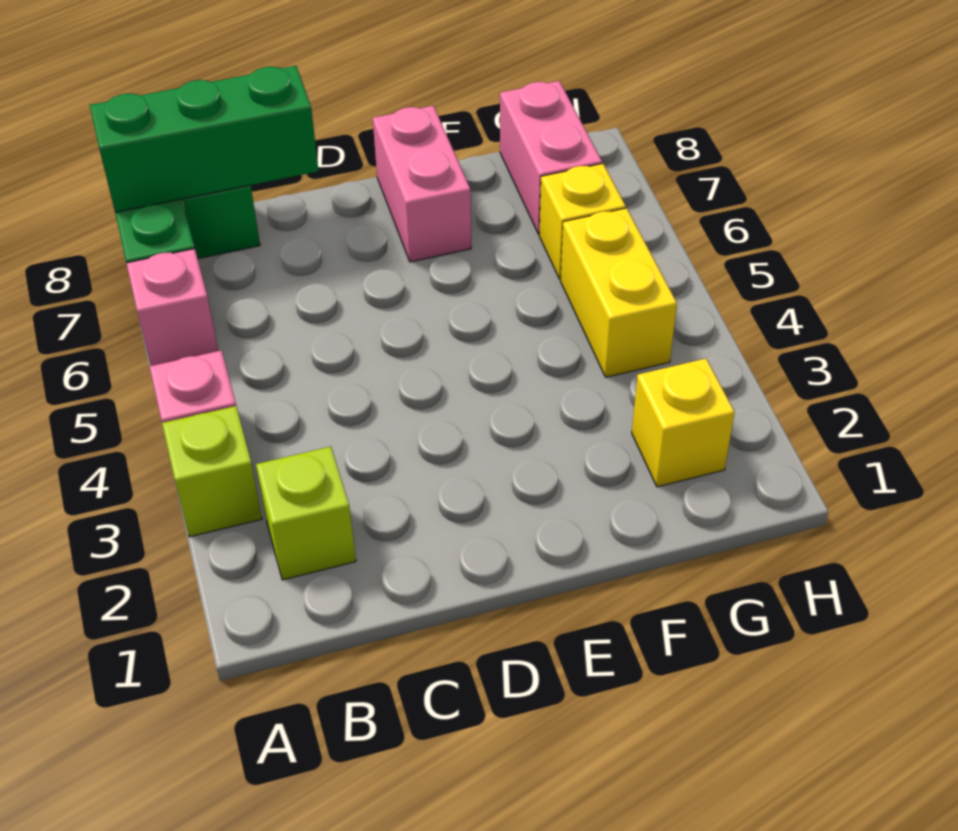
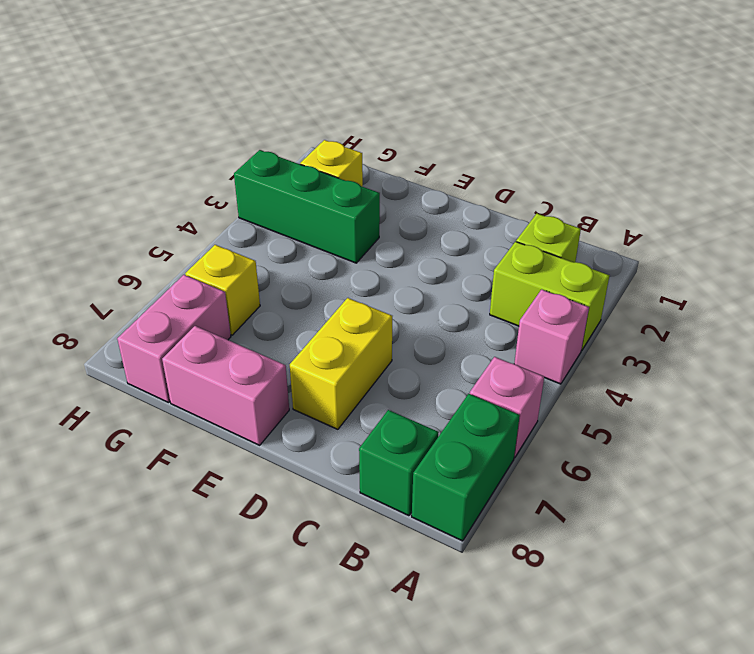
lime 1x1 brick [162,406,262,537] -> lime 1x2 brick [490,242,609,350]
green 1x3 brick [90,66,318,213] -> green 1x3 brick moved to [234,150,380,263]
pink 1x2 brick [373,106,471,262] -> pink 1x2 brick turned to [162,326,289,445]
yellow 1x2 brick [561,208,677,377] -> yellow 1x2 brick moved to [290,298,392,429]

